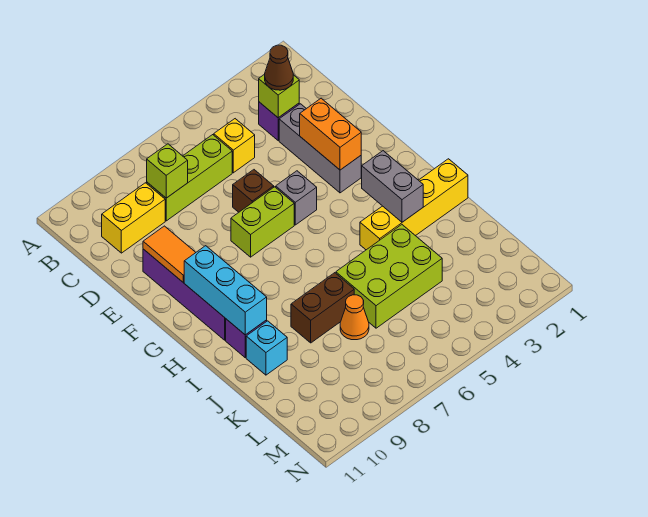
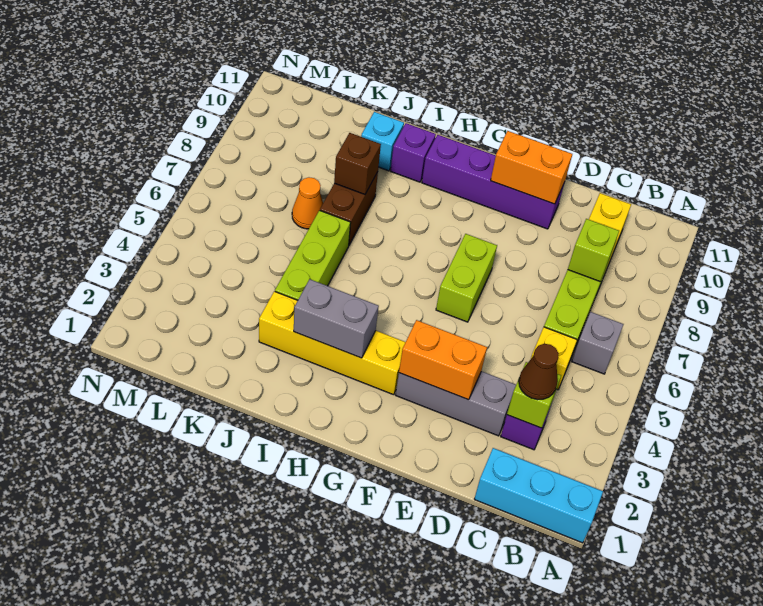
brown 1x1 brick [233,170,274,212] -> brown 1x1 brick moved to [334,133,381,194]
orange 1x2 tile [143,226,196,282] -> orange 1x2 brick [491,131,572,204]
grey 1x1 brick [276,171,317,225] -> grey 1x1 brick moved to [572,312,624,374]
cyan 1x3 brick [184,246,267,335] -> cyan 1x3 brick moved to [475,448,603,543]
yellow 1x4 brick [360,159,468,250] -> yellow 1x4 brick turned to [259,291,405,395]
lime 2x3 brick [336,225,442,328] -> lime 1x3 brick [275,210,351,300]

